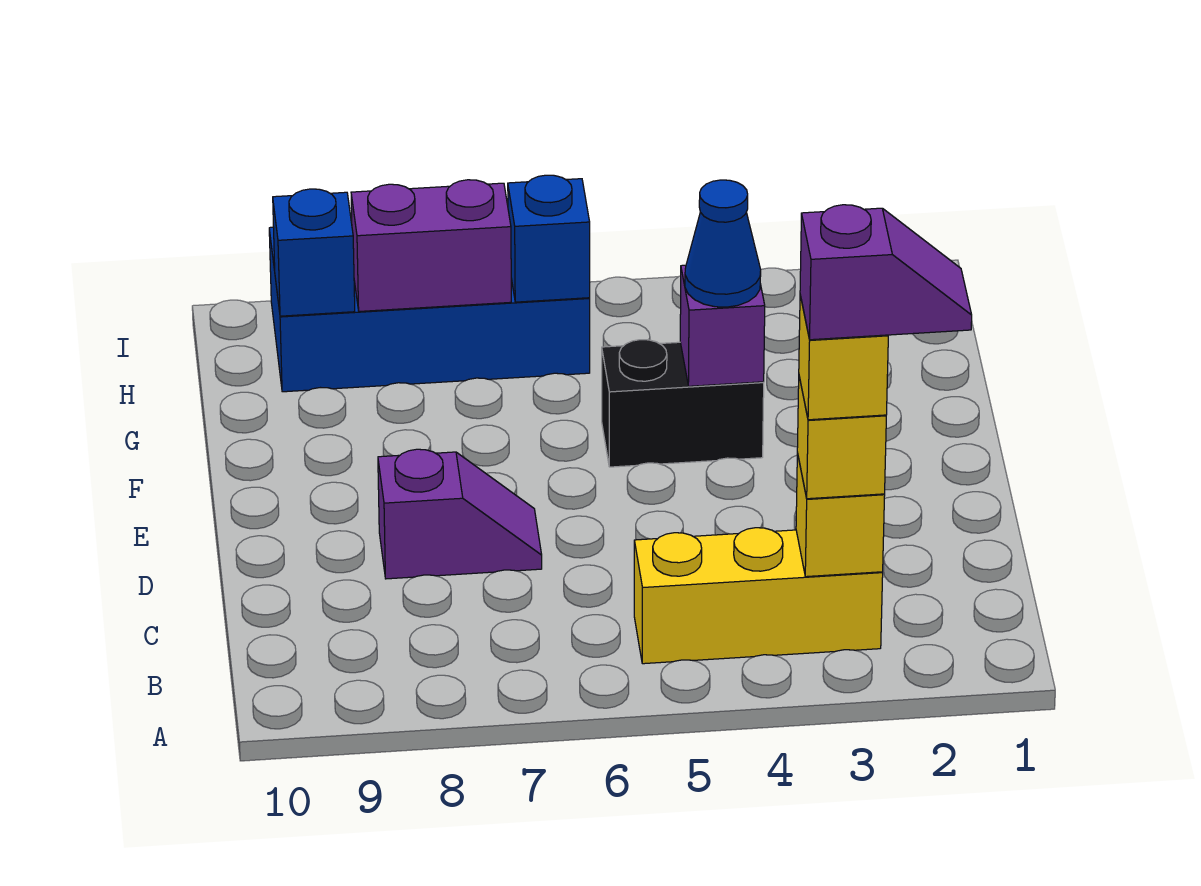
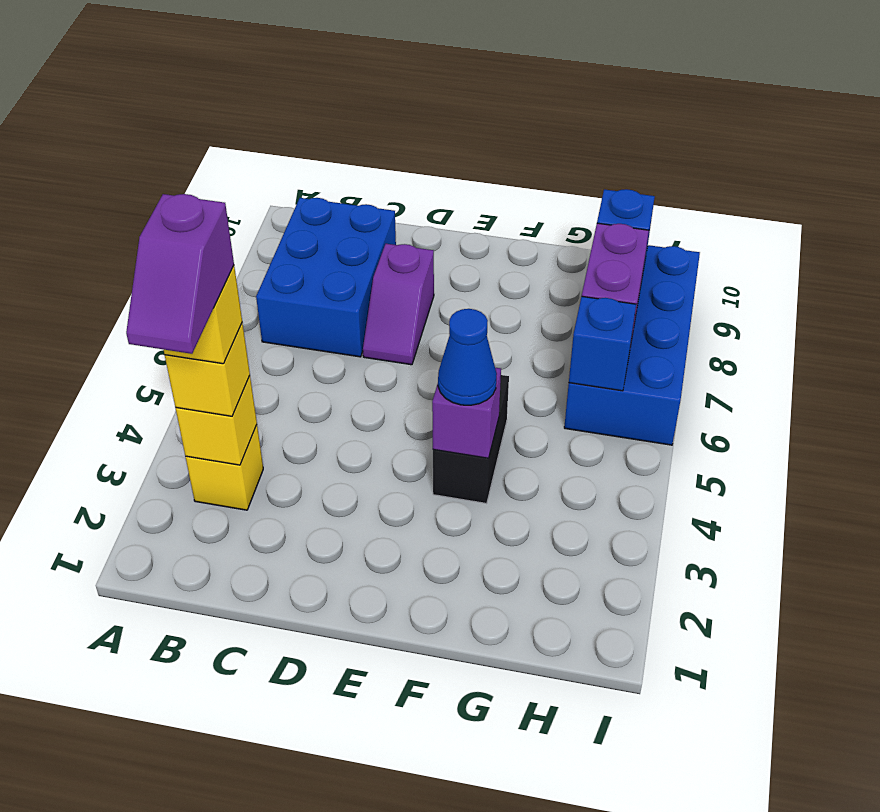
yellow 1x3 brick [634,528,883,664] -> yellow 1x1 brick [186,425,263,510]
none -> blue 2x3 brick [256,198,396,357]

